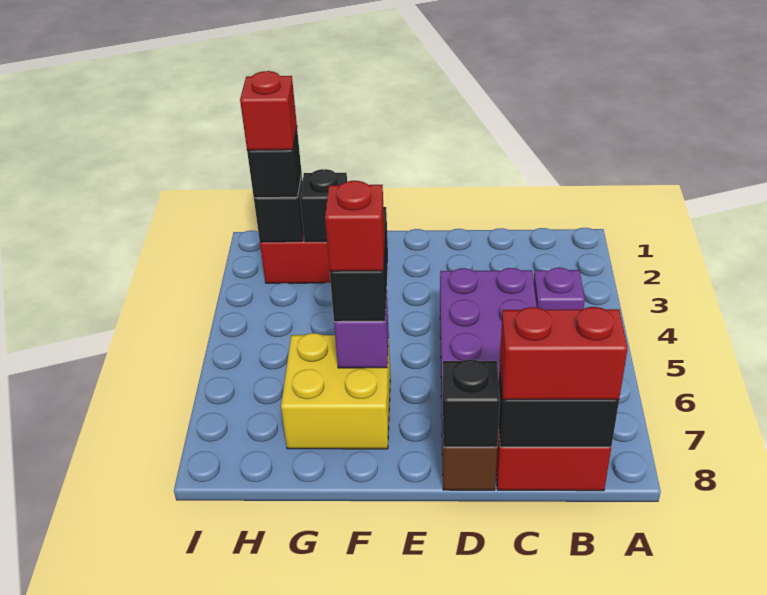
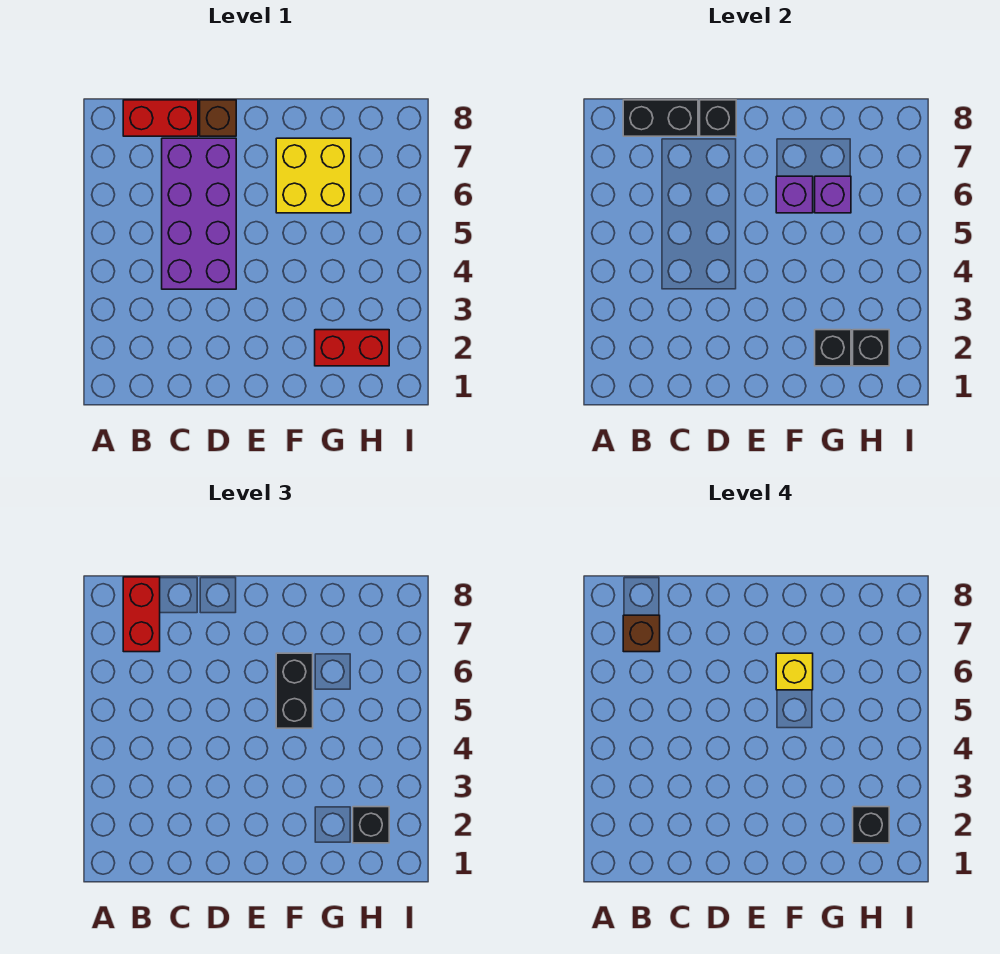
purple 1x1 brick [534,268,585,310] -> purple 1x1 brick moved to [815,176,851,213]
none -> brown 1x1 brick [623,615,660,652]
red 1x2 brick [500,307,628,400] -> red 1x2 brick turned to [123,577,160,652]
red 1x1 brick [325,181,385,271] -> yellow 1x1 brick [776,653,813,690]
red 1x1 brick [240,71,297,150] -> black 1x1 brick [853,807,889,843]

